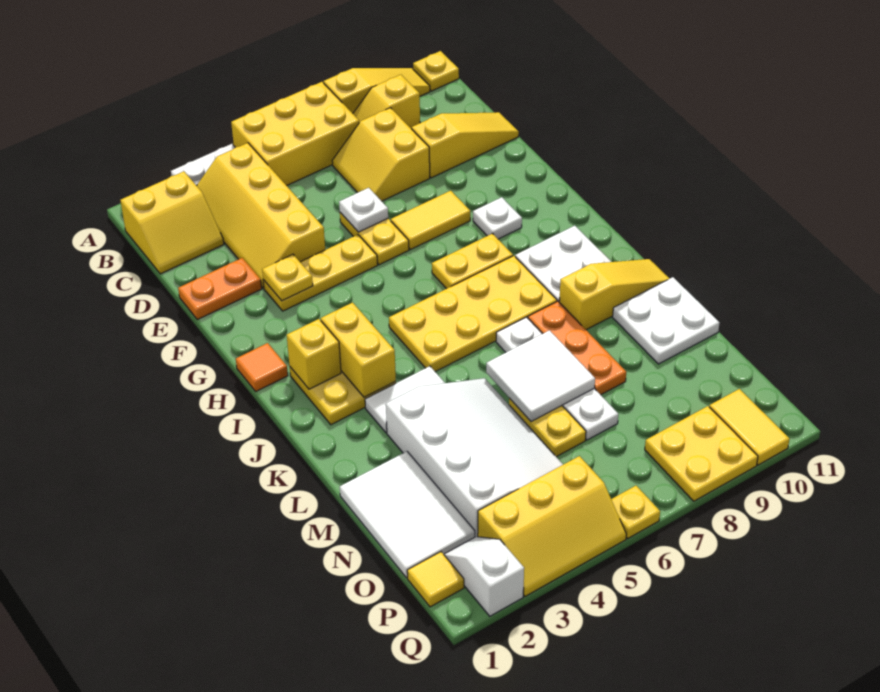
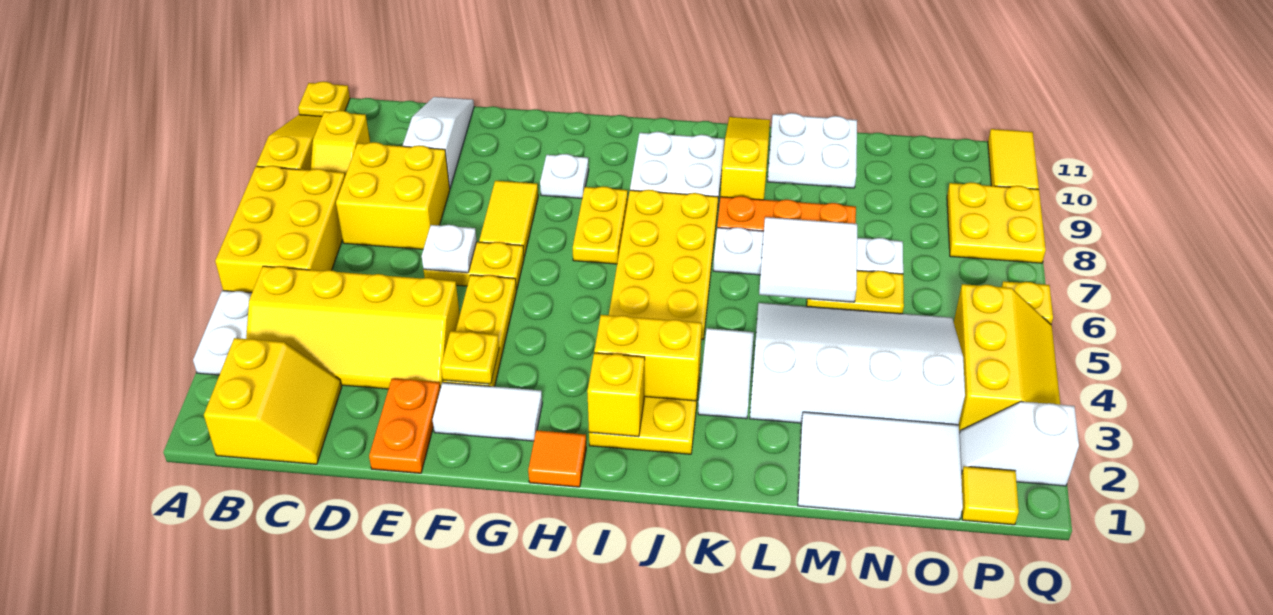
yellow 2x2 slope [332,108,430,201] -> yellow 2x2 brick [336,142,450,249]
yellow 1x3 slope [412,112,519,178] -> white 1x3 slope [403,97,474,188]
none -> white 1x2 tile [433,382,542,441]
yellow 1x2 tile [709,389,789,465] -> yellow 1x2 tile turned to [988,129,1039,189]

